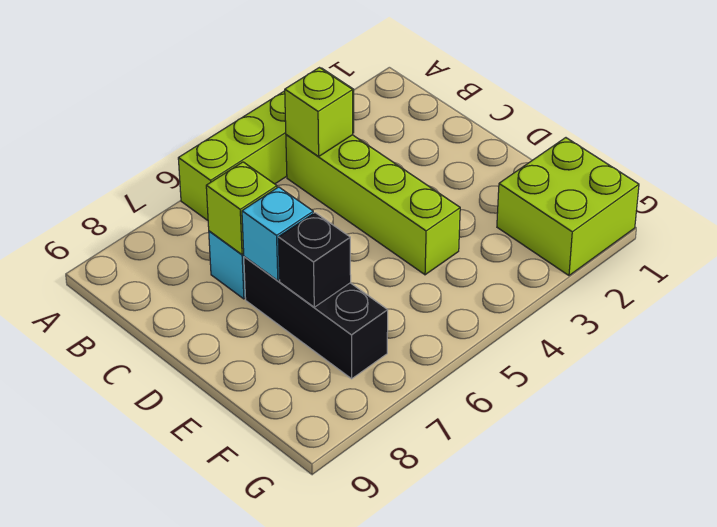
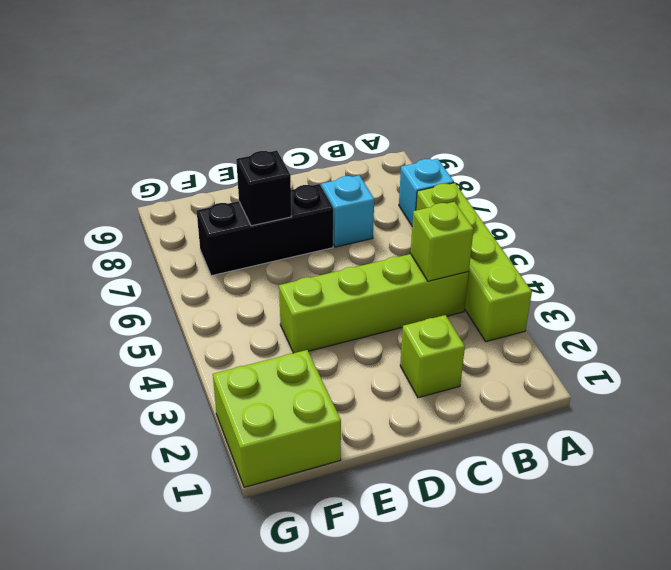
lime 1x1 brick [206,162,277,255] -> lime 1x1 brick moved to [400,315,465,398]
cyan 1x1 brick [242,187,313,281] -> cyan 1x1 brick moved to [399,159,454,225]

